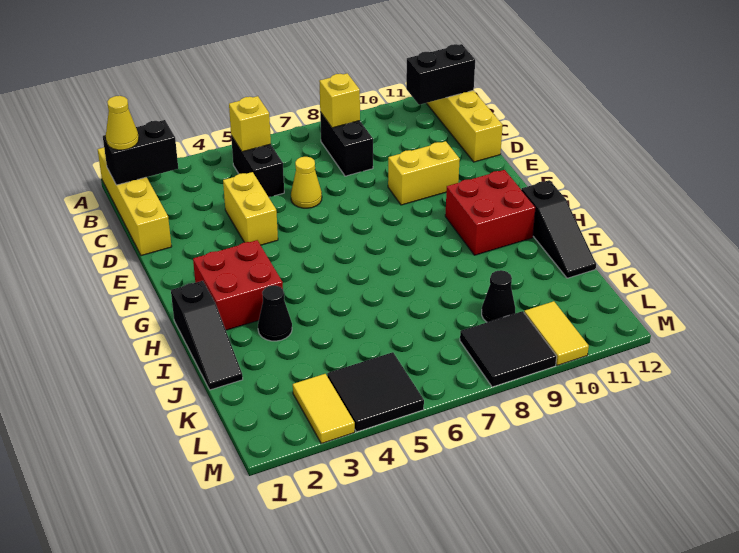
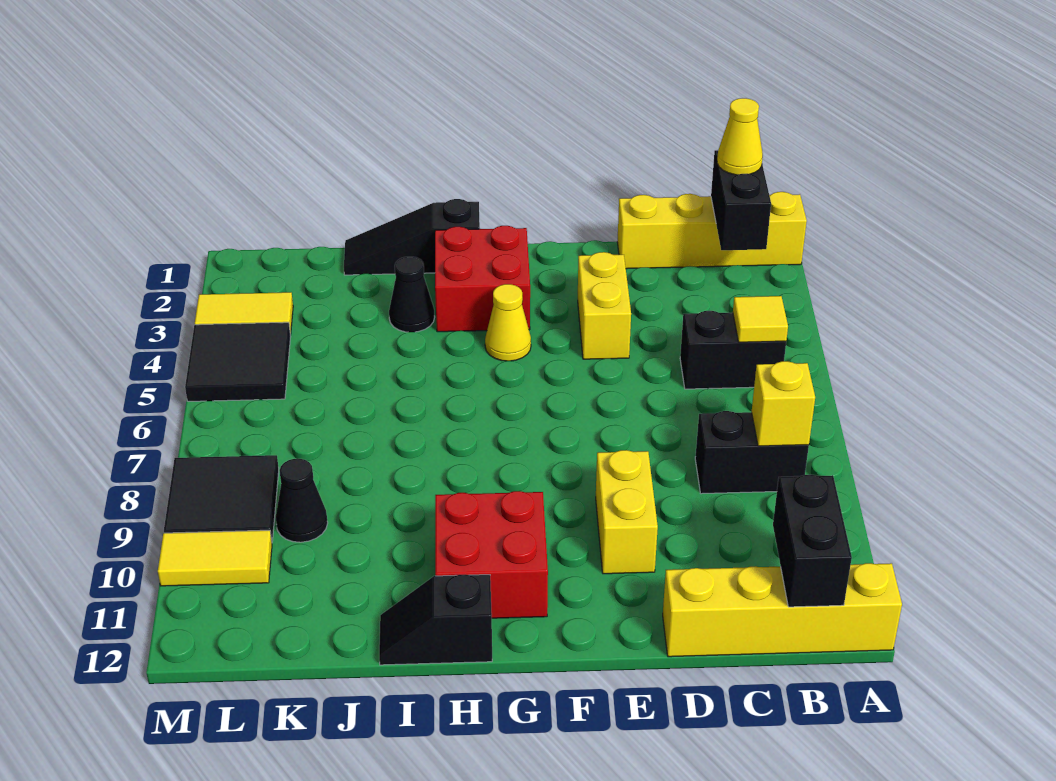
yellow 1x1 brick [229,96,271,152] -> yellow 1x1 tile [733,296,788,342]
yellow 1x2 brick [223,172,278,245] -> yellow 1x2 brick turned to [578,252,631,359]
yellow 1x1 cone [291,157,322,208] -> yellow 1x1 cone moved to [485,284,531,361]
black 1x3 slope [522,180,596,278] -> black 1x2 slope [379,575,492,665]

